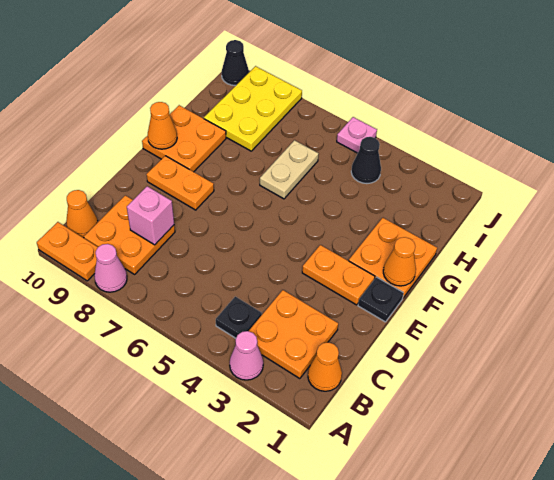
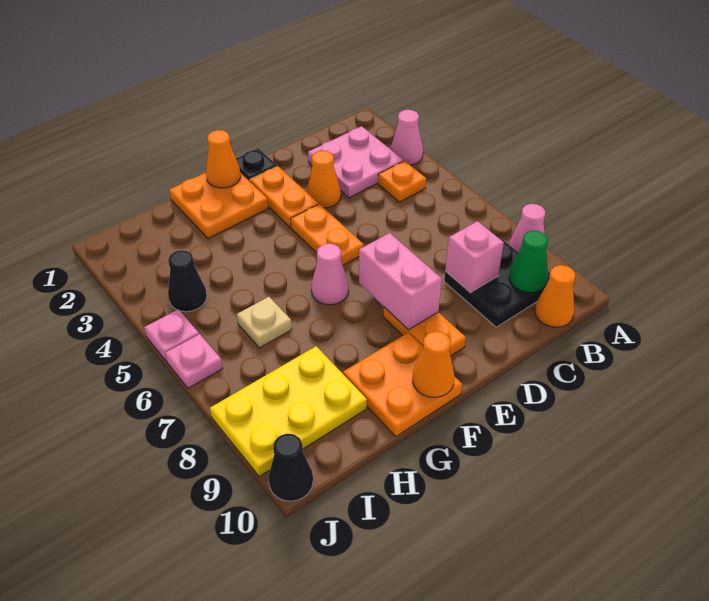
orange 1x2 plate [37,222,98,281] -> orange 1x2 plate moved to [291,204,363,265]
orange 1x1 cone [308,342,342,391] -> orange 1x1 cone moved to [307,150,341,208]
orange 2x2 plate [249,290,338,379] -> pink 2x2 plate [308,126,403,198]
black 1x1 plate [216,297,262,338] -> orange 1x1 plate [378,161,426,202]
orange 2x2 plate [84,195,175,274] -> black 2x2 plate [444,239,549,327]
none -> green 1x1 cone [509,230,548,293]
none -> pink 1x2 brick [359,233,442,330]
none -> pink 1x1 cone [311,244,349,305]
tan 1x2 plate [260,140,319,199] -> tan 1x1 plate [237,297,292,348]
none -> pink 1x1 plate [165,334,223,388]

